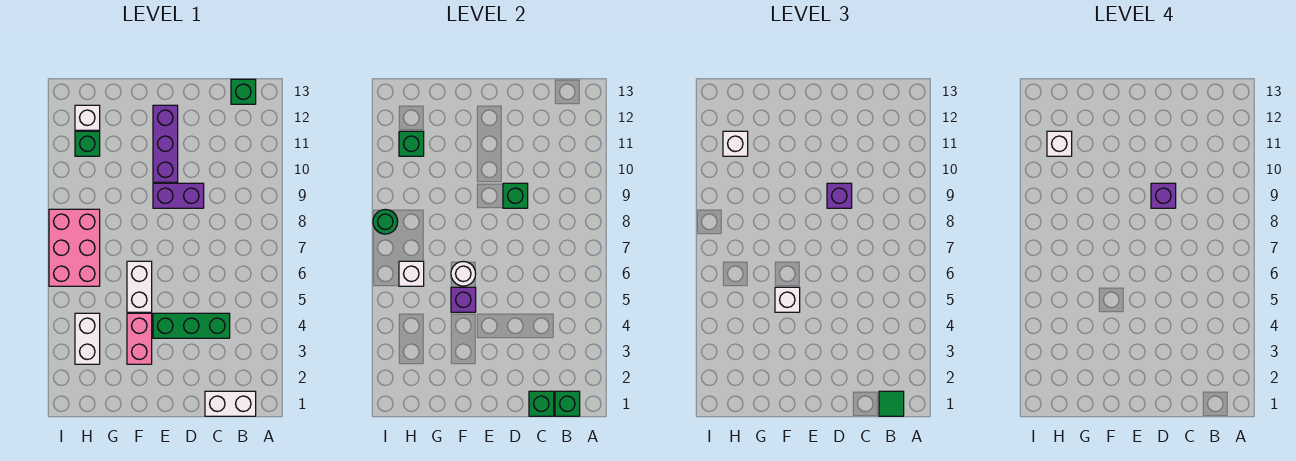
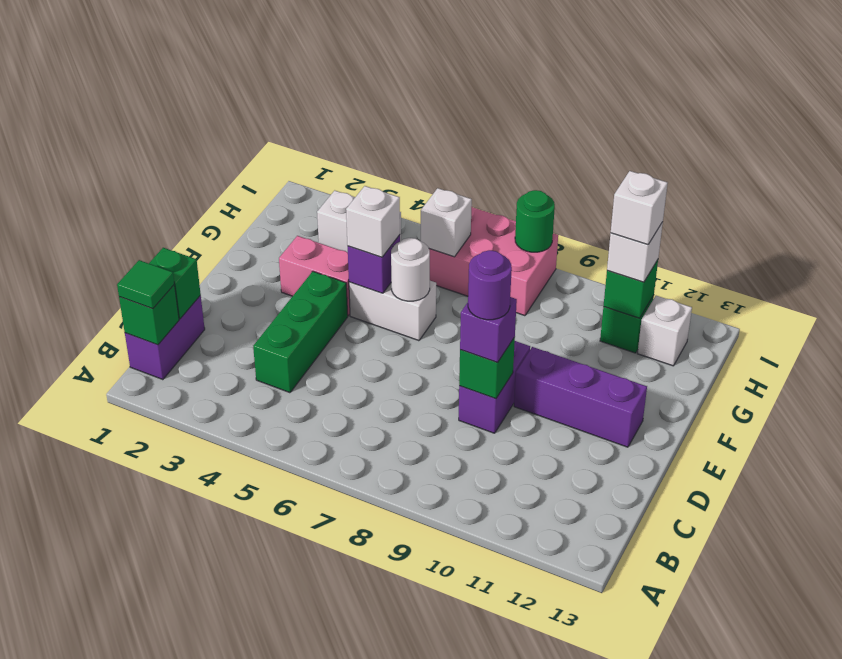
white 1x2 brick [205,391,256,416] -> purple 1x2 brick [125,296,205,380]
green 1x1 brick [231,79,256,104] -> none
purple 1x1 brick [1151,183,1176,208] -> purple 1x1 round brick [468,250,512,320]

